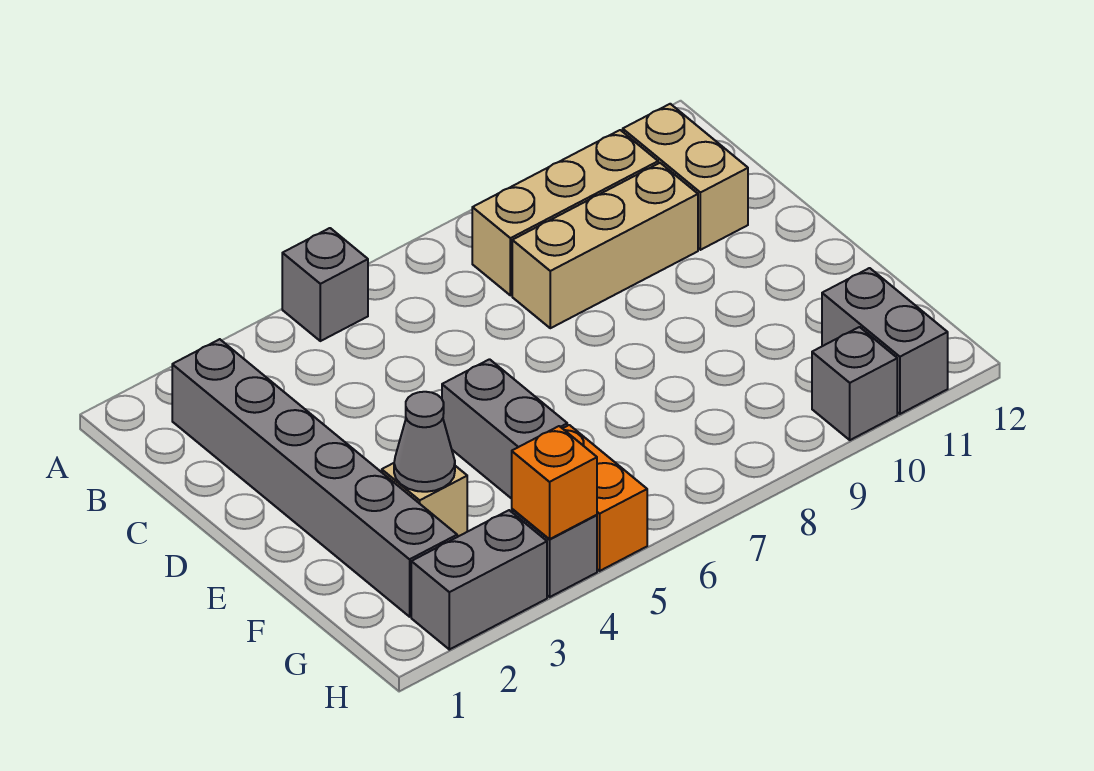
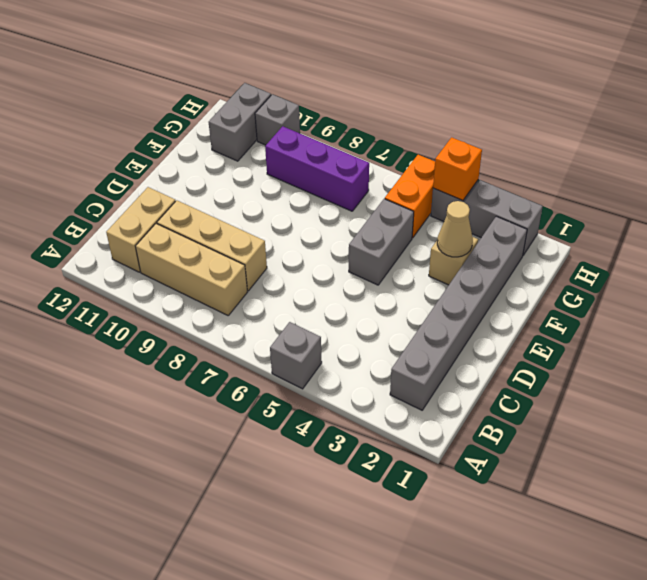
grey 1x1 cone [394,392,455,492] -> tan 1x1 cone [437,201,473,257]
none -> purple 1x3 brick [265,126,369,211]

